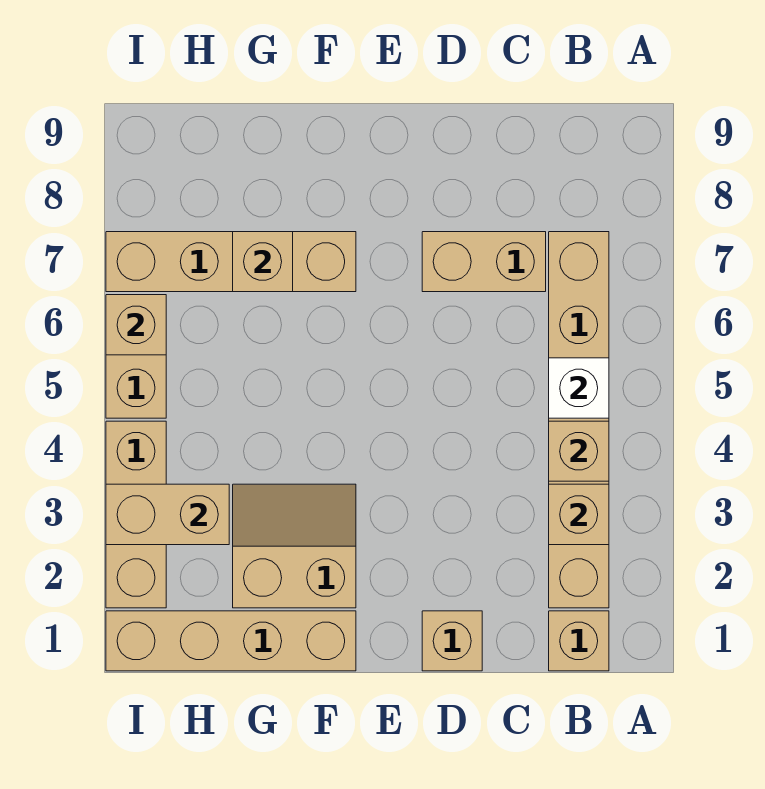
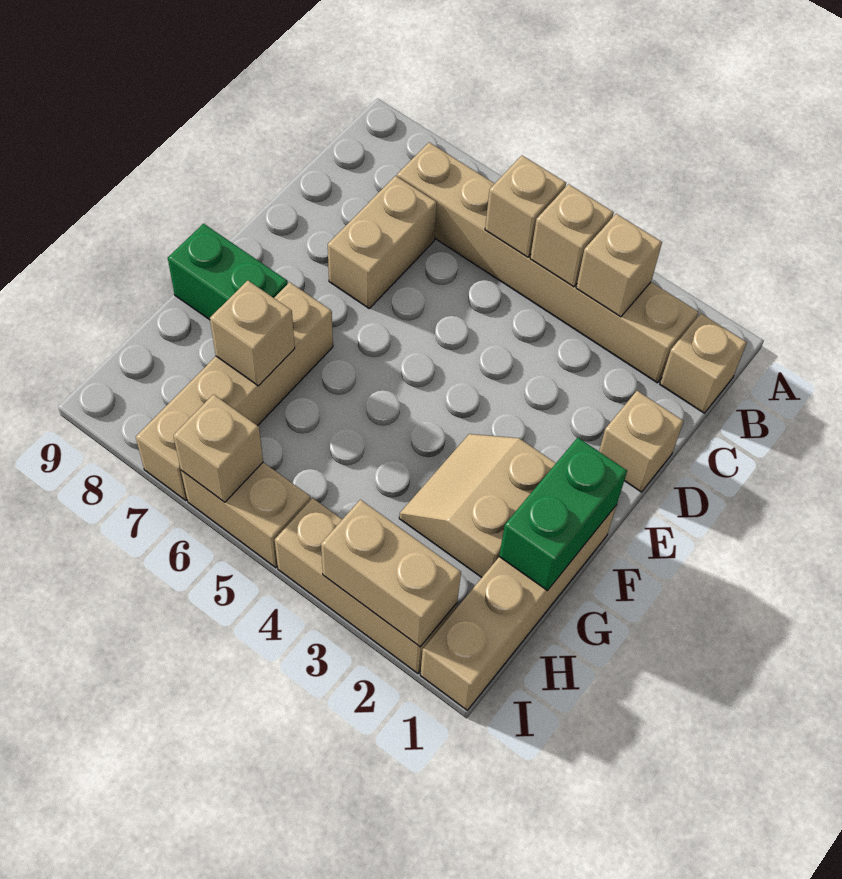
white 1x1 brick [549,358,609,418] -> tan 1x1 brick [485,156,566,257]
none -> green 1x2 brick [499,438,627,591]
none -> green 1x2 brick [168,224,288,320]
tan 1x2 brick [106,484,229,545] -> tan 1x2 brick turned to [321,500,461,647]

